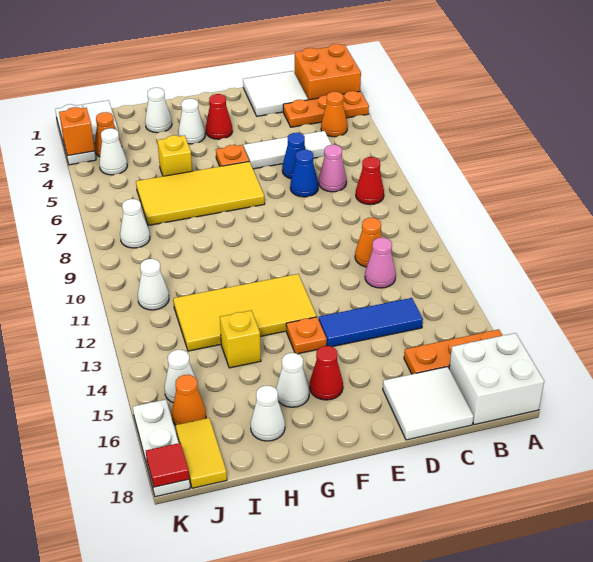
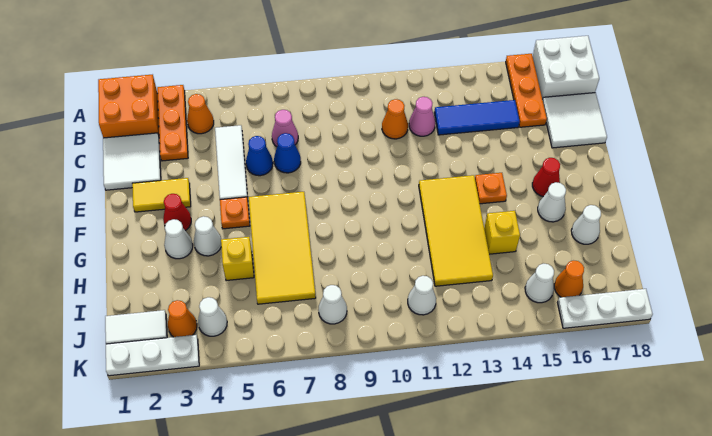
red 1x1 cone [356,157,384,205] -> none
blue 1x3 tile [319,298,423,347] -> blue 1x3 tile turned to [434,100,520,135]
white 1x1 cone [145,88,172,133] -> white 1x1 cone moved to [194,216,221,256]
yellow 1x2 tile [176,418,227,488] -> yellow 1x2 tile moved to [132,178,191,212]
orange 1x1 brick [59,107,95,156] -> none
red 1x1 tile [146,443,189,487] -> none

